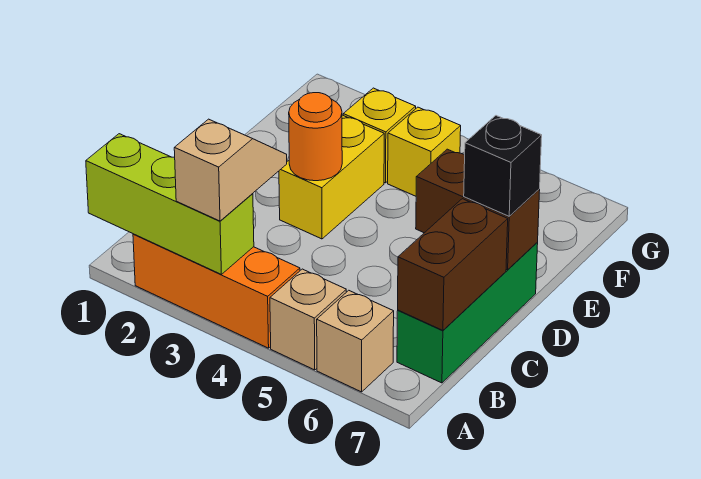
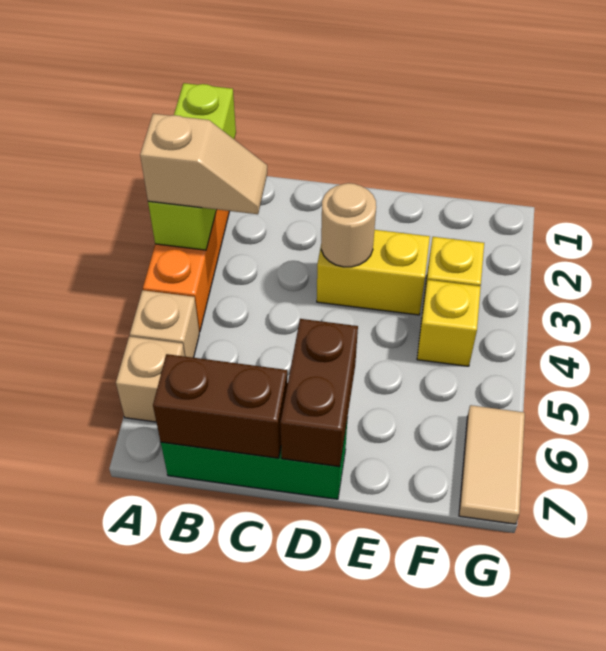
orange 1x1 round brick [289,93,342,181] -> tan 1x1 round brick [321,183,376,267]
black 1x1 brick [464,116,542,216] -> none
none -> tan 1x2 tile [459,405,525,524]

